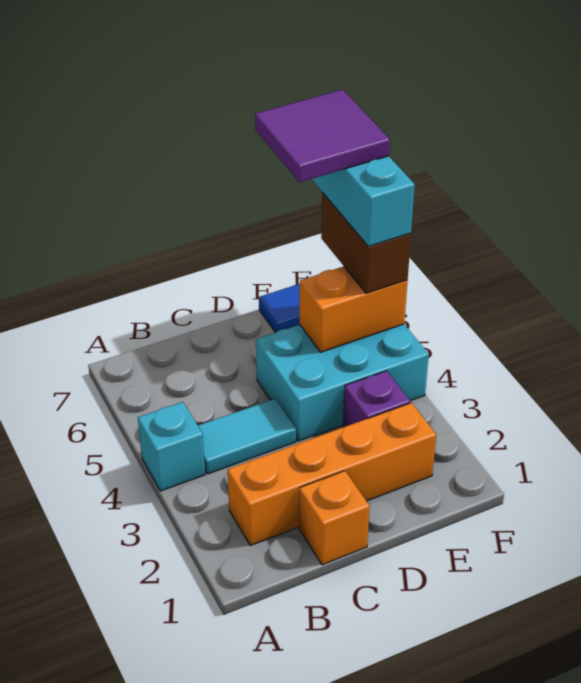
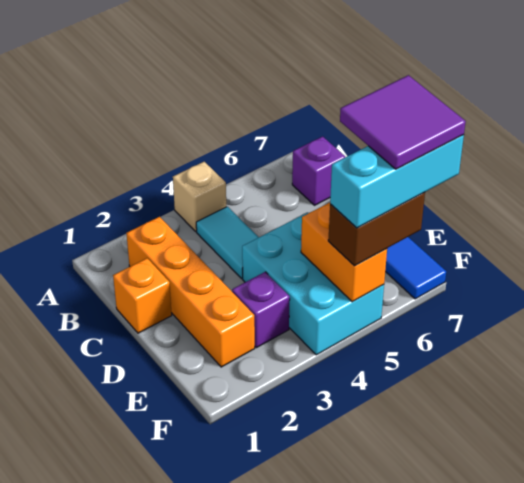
cyan 1x1 brick [138,402,205,491] -> tan 1x1 brick [173,162,226,231]
none -> purple 1x1 brick [292,137,345,205]

